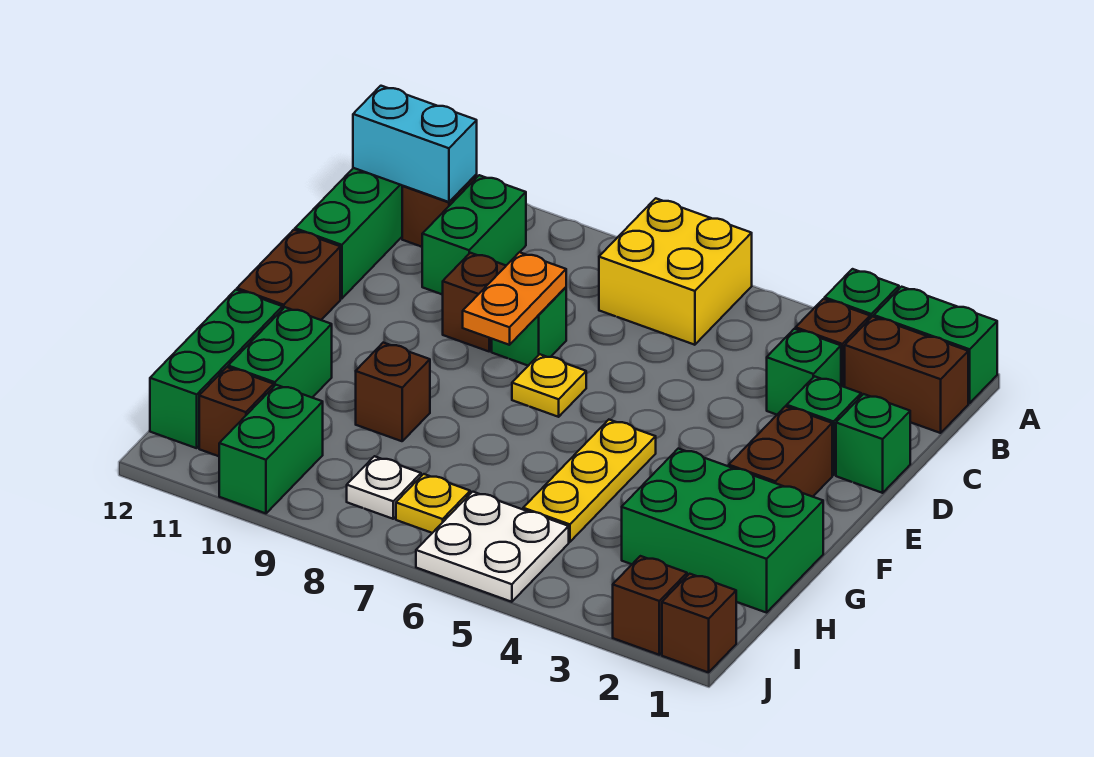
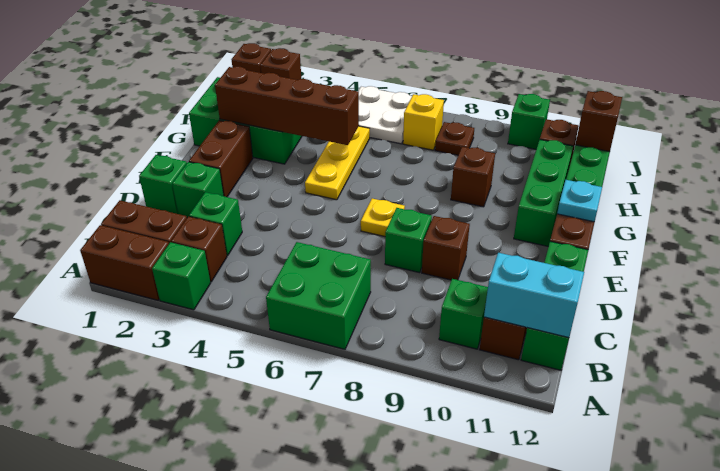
green 1x2 brick [874,287,997,403] -> brown 1x2 brick [80,225,169,300]
yellow 2x2 brick [599,198,752,345] -> green 2x2 brick [266,242,371,349]
green 1x2 brick [422,175,526,295] -> green 1x1 brick [439,279,488,349]
orange 1x2 plate [463,252,566,345] -> none
none -> cyan 1x1 plate [557,180,602,222]
none -> brown 1x4 brick [215,67,359,145]
green 1x2 brick [228,307,332,397] -> green 1x3 brick [514,139,573,247]
yellow 1x1 plate [396,474,470,533] -> yellow 1x1 brick [403,94,444,150]
white 1x1 plate [347,456,421,519] -> brown 1x1 plate [435,122,474,155]
green 1x2 brick [219,385,323,513] -> green 1x1 brick [508,94,550,149]
none -> brown 1x1 brick [575,91,622,152]

